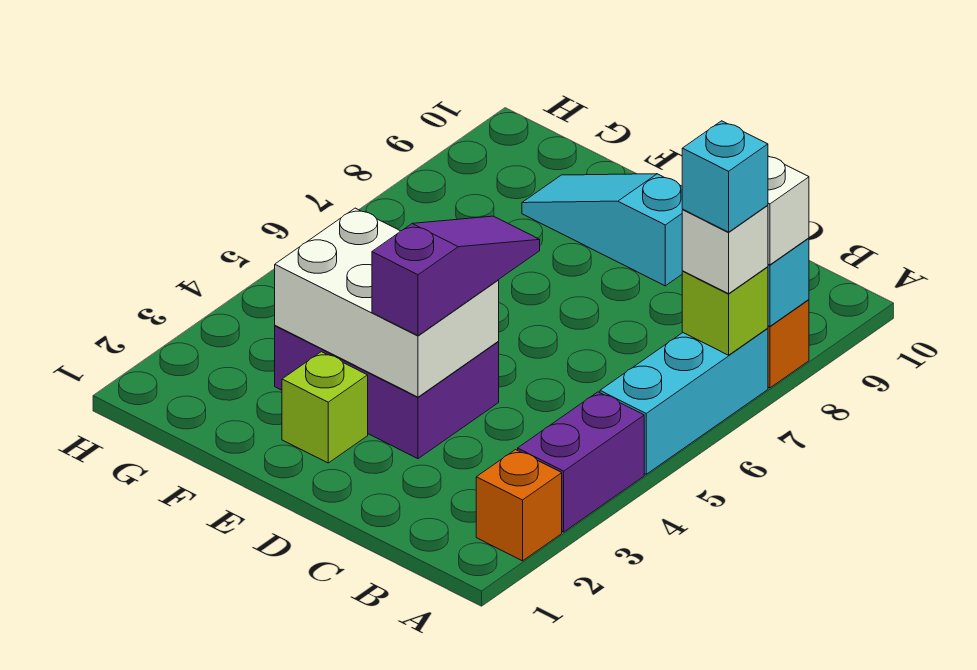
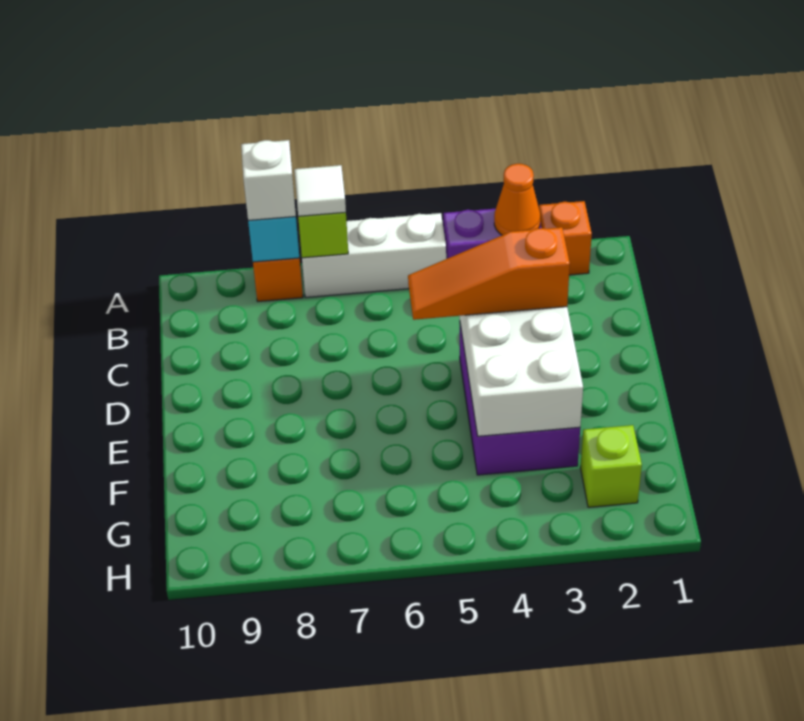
none -> orange 1x1 cone [494,164,540,235]
cyan 1x3 brick [600,328,768,474] -> white 1x3 brick [302,213,446,297]
white 1x1 brick [682,205,768,294] -> white 1x1 tile [294,165,346,216]
cyan 1x1 brick [682,121,768,232] -> none
purple 1x3 slope [372,216,540,336] -> orange 1x3 slope [408,227,570,320]
cyan 1x3 slope [522,174,683,286] -> none
lime 1x1 brick [282,352,368,463] -> lime 1x1 brick moved to [580,425,642,507]

